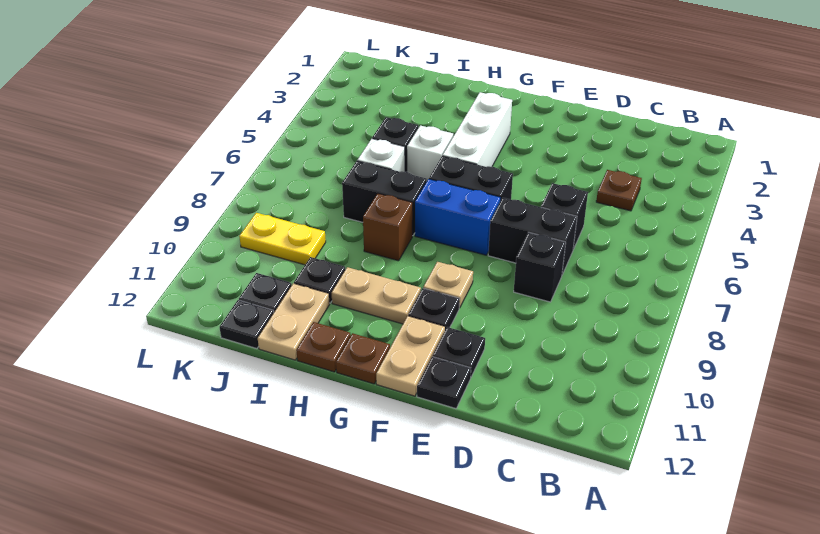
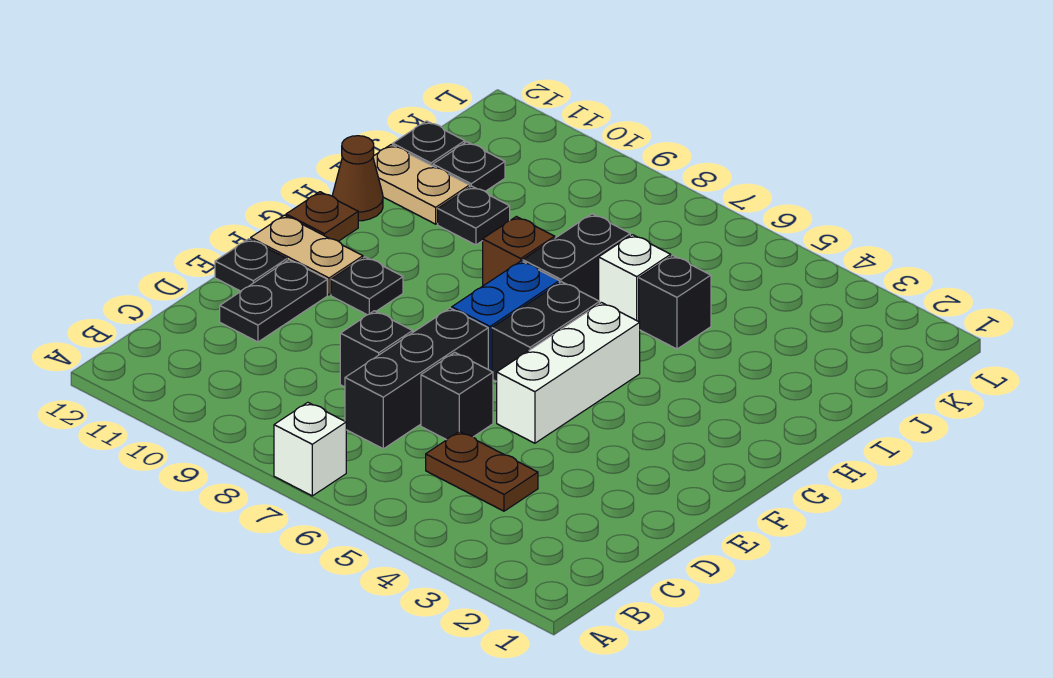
brown 1x1 plate [596,170,642,211] -> brown 1x2 plate [426,432,538,511]
black 1x2 brick [488,198,577,275] -> black 1x3 brick [345,308,488,449]
black 1x1 plate [433,327,485,377] -> black 1x2 plate [220,260,327,342]
tan 1x1 plate [423,262,473,308] -> none
white 1x3 brick [443,92,512,167] -> white 1x3 brick turned to [497,303,640,443]
tan 1x2 plate [332,267,421,324] -> none
white 1x1 brick [407,125,453,180] -> white 1x1 brick moved to [274,402,346,496]
brown 1x1 plate [296,322,351,372] -> brown 1x1 cone [332,136,383,221]
yellow 1x2 plate [239,213,326,265] -> none

